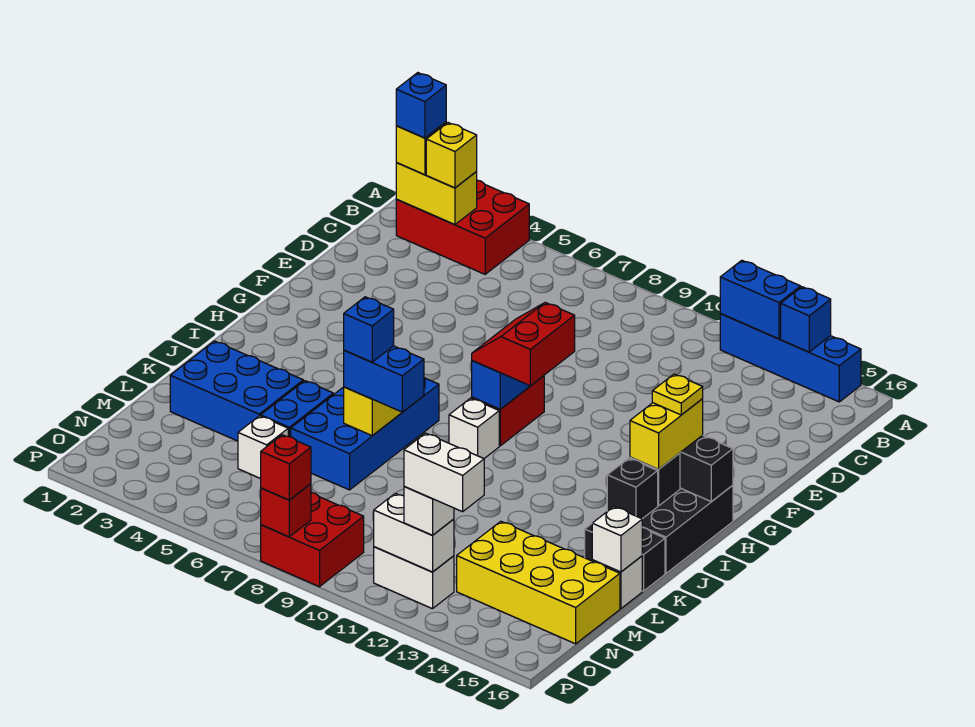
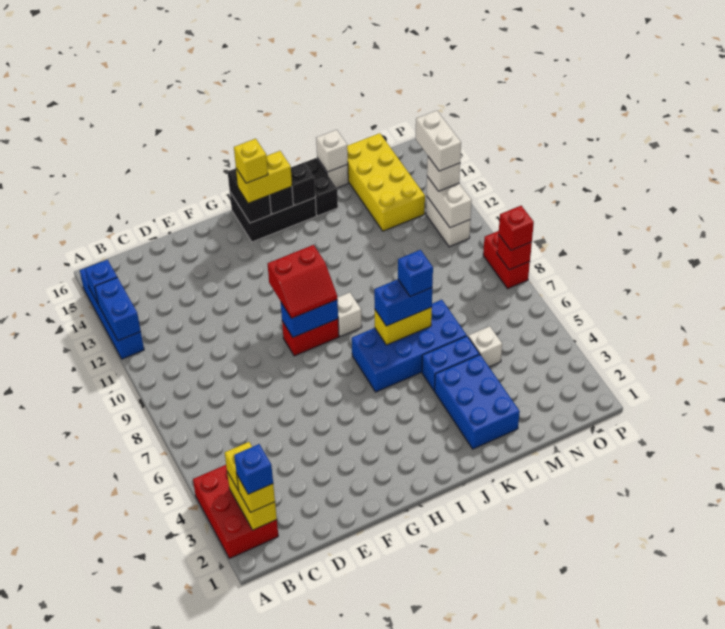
yellow 1x1 plate [652,374,703,415] -> yellow 1x1 brick [234,139,268,183]
blue 1x2 brick [344,346,424,412] -> blue 1x2 brick turned to [374,279,432,326]
red 2x2 brick [261,492,364,587] -> red 1x2 brick [483,231,530,289]

